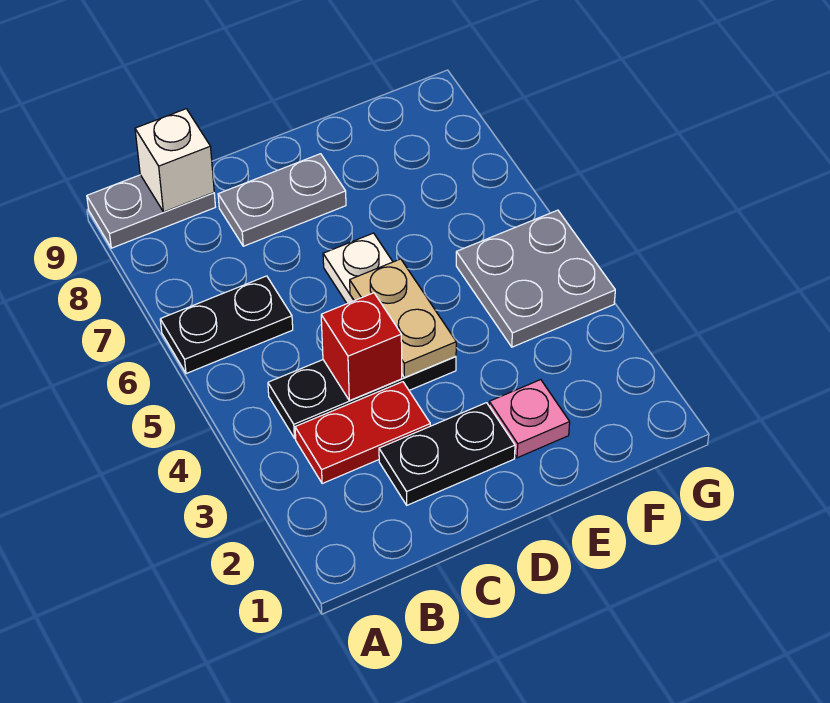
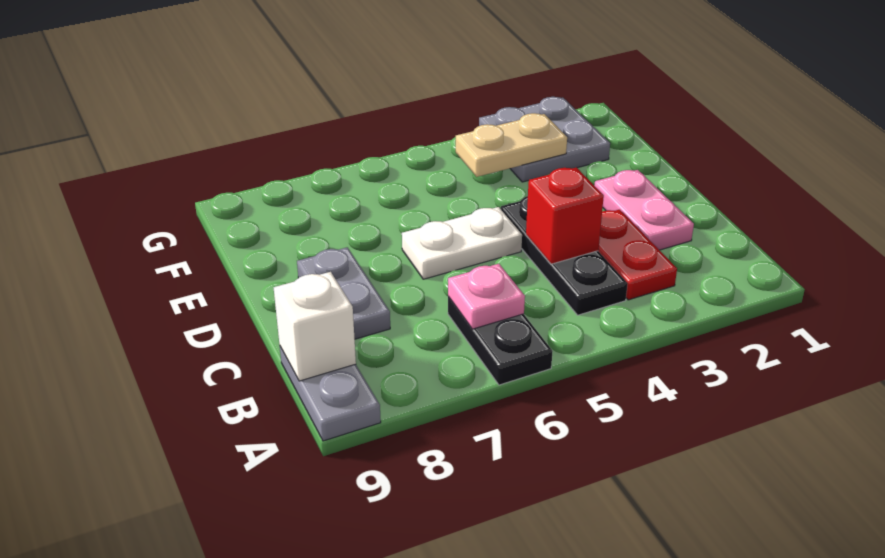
black 1x2 plate [379,403,515,505] -> pink 1x2 plate [594,170,694,250]
tan 1x2 plate [350,259,456,378] -> tan 1x2 plate moved to [456,113,567,177]
pink 1x1 plate [489,380,570,458] -> pink 1x1 plate moved to [448,264,525,329]
grey 2x2 plate [456,210,615,347] -> grey 2x2 plate moved to [479,97,610,182]

